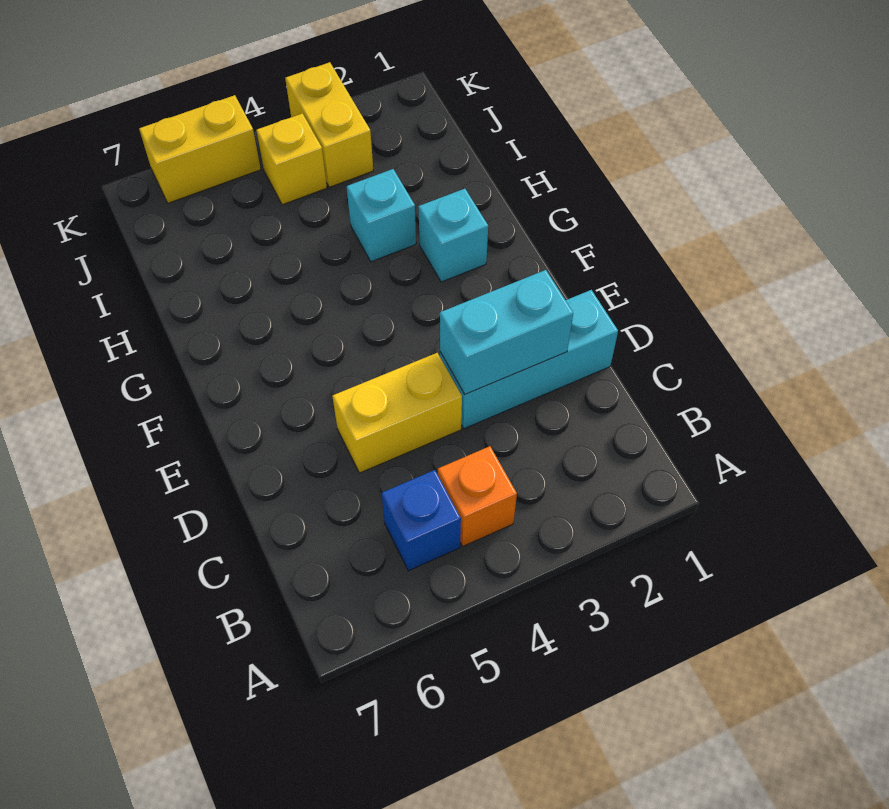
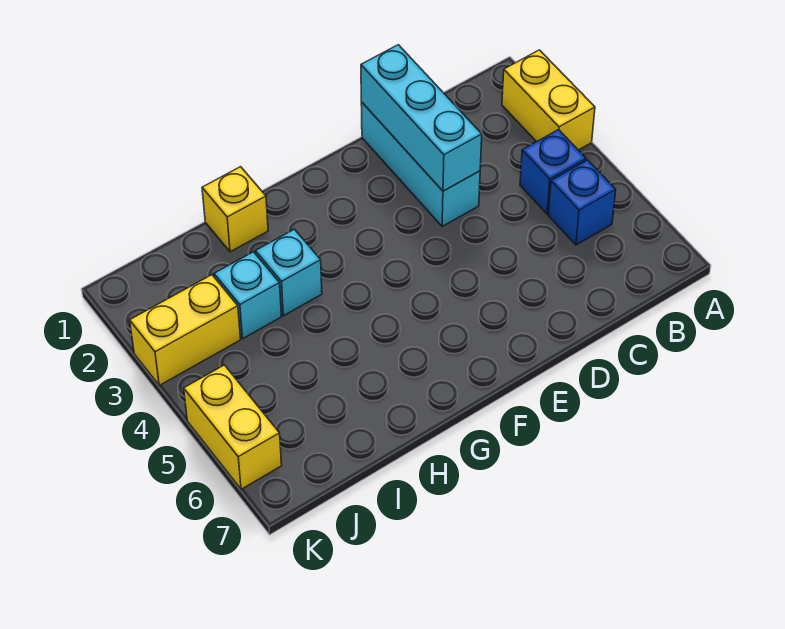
orange 1x1 brick [438,446,517,546] -> blue 1x1 brick [520,130,586,214]
cyan 1x2 brick [440,270,573,394] -> cyan 1x3 brick [361,45,482,191]
yellow 1x2 brick [333,353,462,473] -> yellow 1x2 brick moved to [502,50,595,150]
cyan 1x1 brick [418,189,488,282] -> cyan 1x1 brick moved to [214,252,281,338]
yellow 1x1 brick [256,113,327,205] -> yellow 1x1 brick moved to [202,167,268,252]

